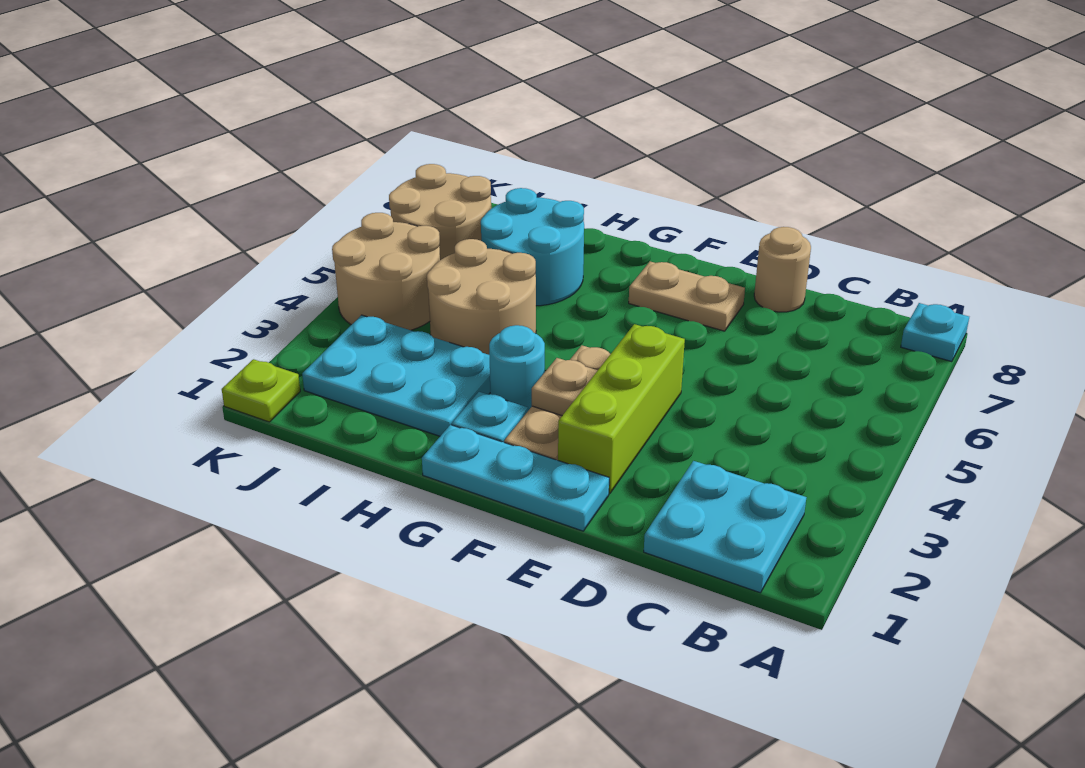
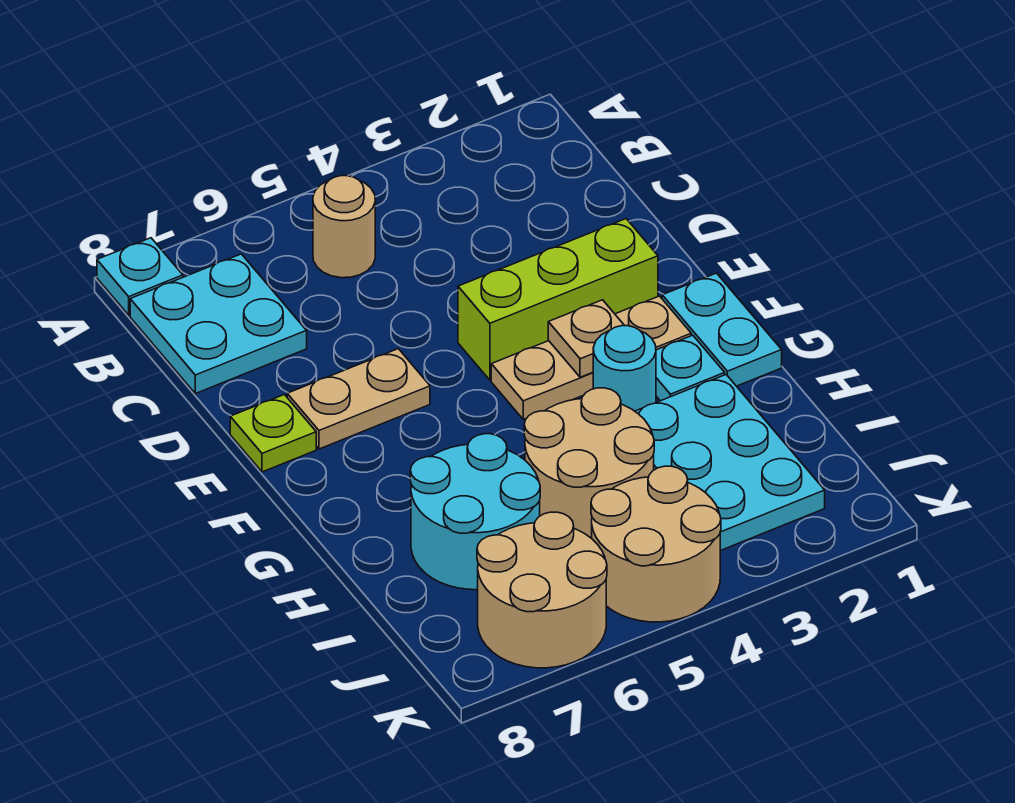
cyan 2x2 plate [644,461,806,593] -> cyan 2x2 plate moved to [130,254,307,394]
tan 1x1 round brick [754,227,811,312] -> tan 1x1 round brick moved to [313,176,375,278]
cyan 1x3 plate [422,425,609,531] -> cyan 1x2 plate [662,273,782,386]
tan 1x2 plate [629,261,745,331] -> tan 1x2 plate turned to [287,349,430,449]
lime 1x1 plate [222,359,300,422] -> lime 1x1 plate moved to [230,395,316,472]

